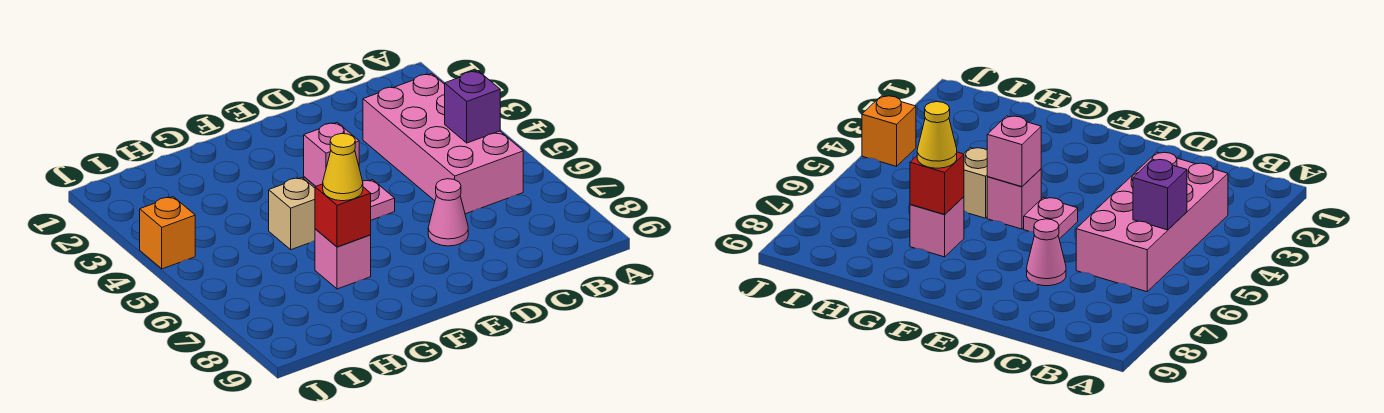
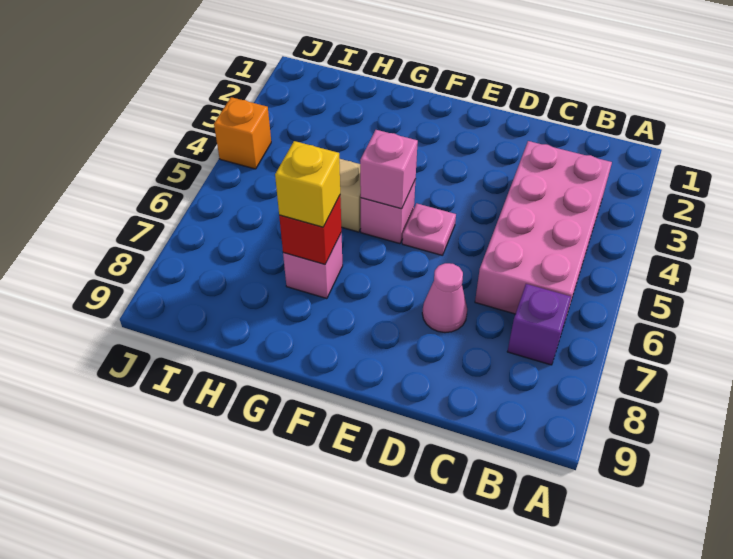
purple 1x1 brick [445,71,500,143] -> purple 1x1 brick moved to [507,284,571,365]
yellow 1x1 cone [323,134,363,201] -> yellow 1x1 brick [275,141,340,227]

